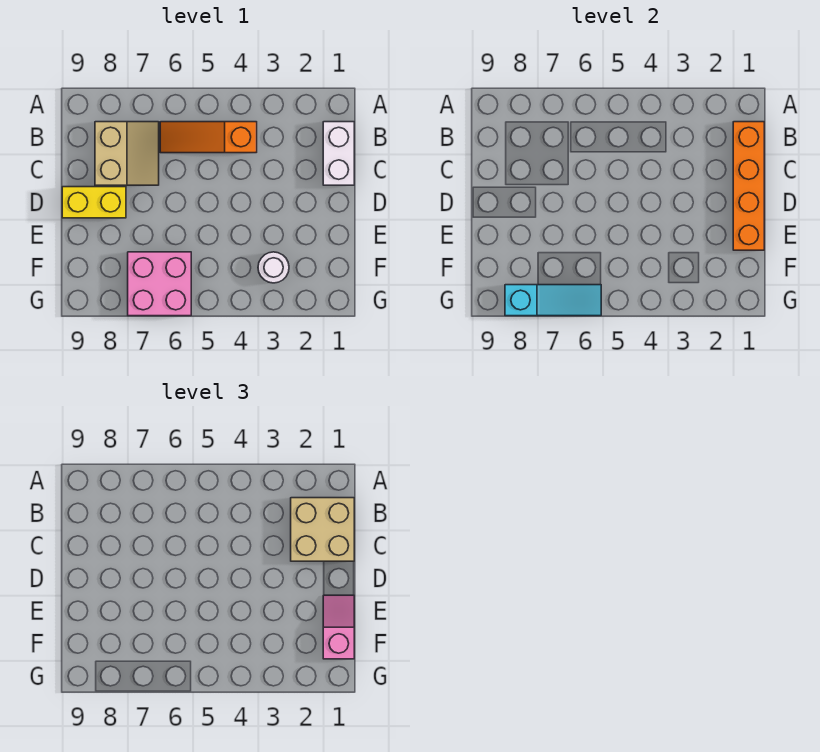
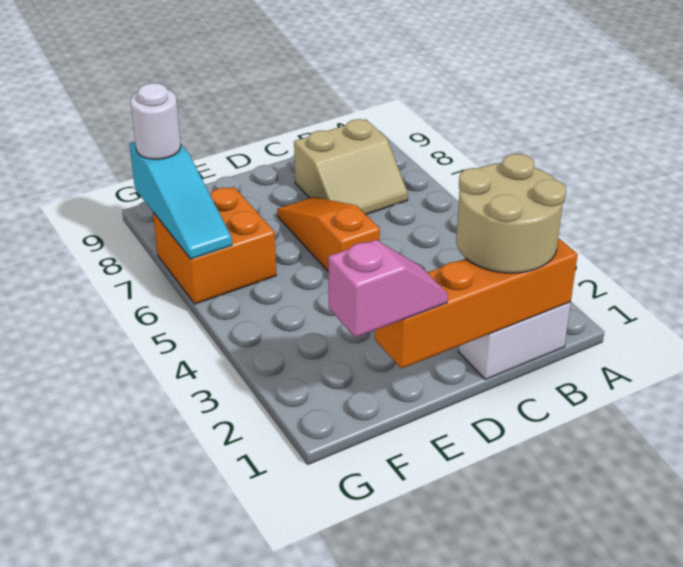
tan 2x2 brick [291,498,354,561] -> tan 2x2 round brick [456,154,566,273]
orange 1x3 slope [160,122,257,153] -> orange 1x3 slope moved to [277,197,380,272]
yellow 1x2 brick [62,187,126,218] -> none
white 1x1 round brick [258,252,289,283] -> white 1x1 round brick moved to [131,83,181,159]
pink 2x2 brick [128,252,191,316] -> orange 2x2 brick [153,187,276,304]

